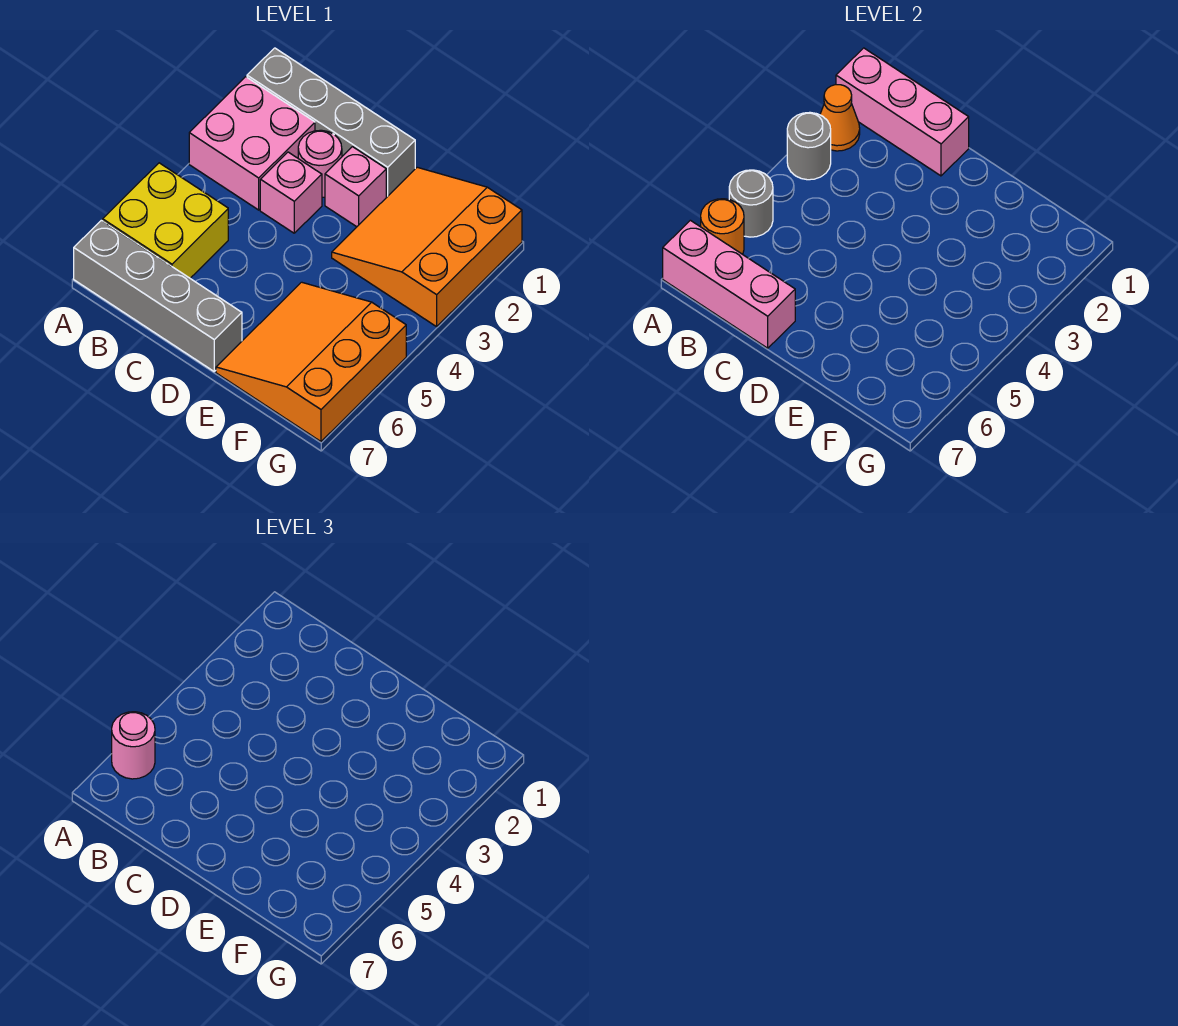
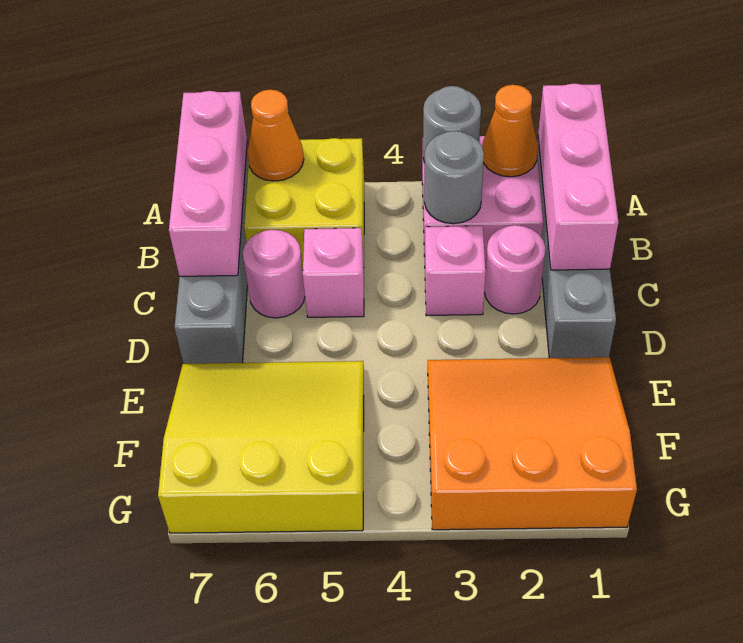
grey 1x1 round brick [729,170,773,237] -> grey 1x1 round brick moved to [424,131,484,224]
orange 1x1 round brick [701,199,744,254] -> orange 1x1 cone [247,90,304,181]
pink 1x1 round brick [112,712,155,779] -> pink 1x1 round brick moved to [243,230,305,318]
pink 1x1 brick [325,147,386,227] -> pink 1x1 brick moved to [303,228,364,317]
orange 3x3 slope [216,282,406,441] -> yellow 3x3 slope [158,361,364,533]

